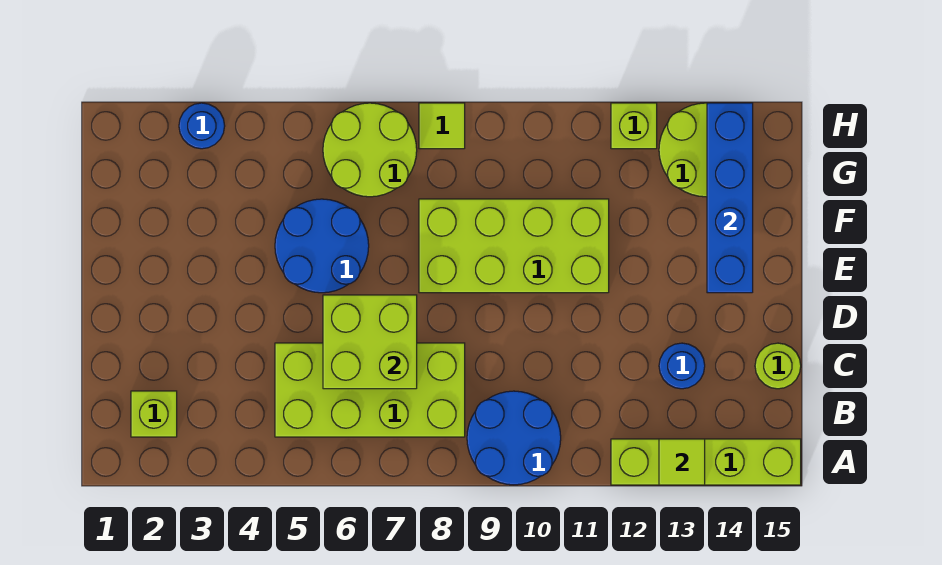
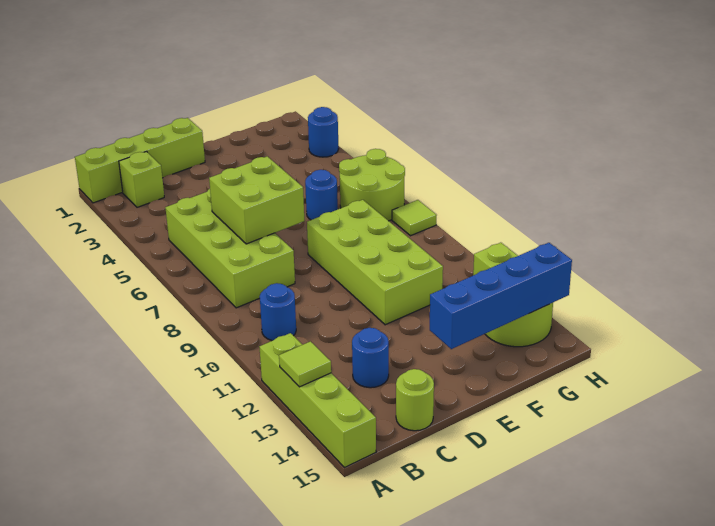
none -> lime 1x4 brick [75,118,205,203]
blue 2x2 round brick [467,391,561,485] -> blue 1x1 round brick [260,283,296,341]
blue 2x2 round brick [275,199,369,293] -> blue 1x1 round brick [305,170,338,220]

